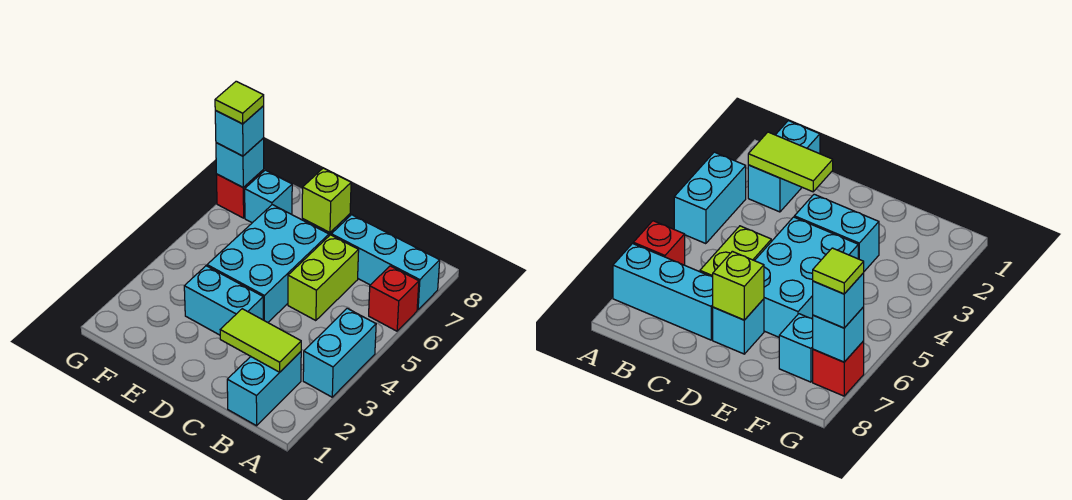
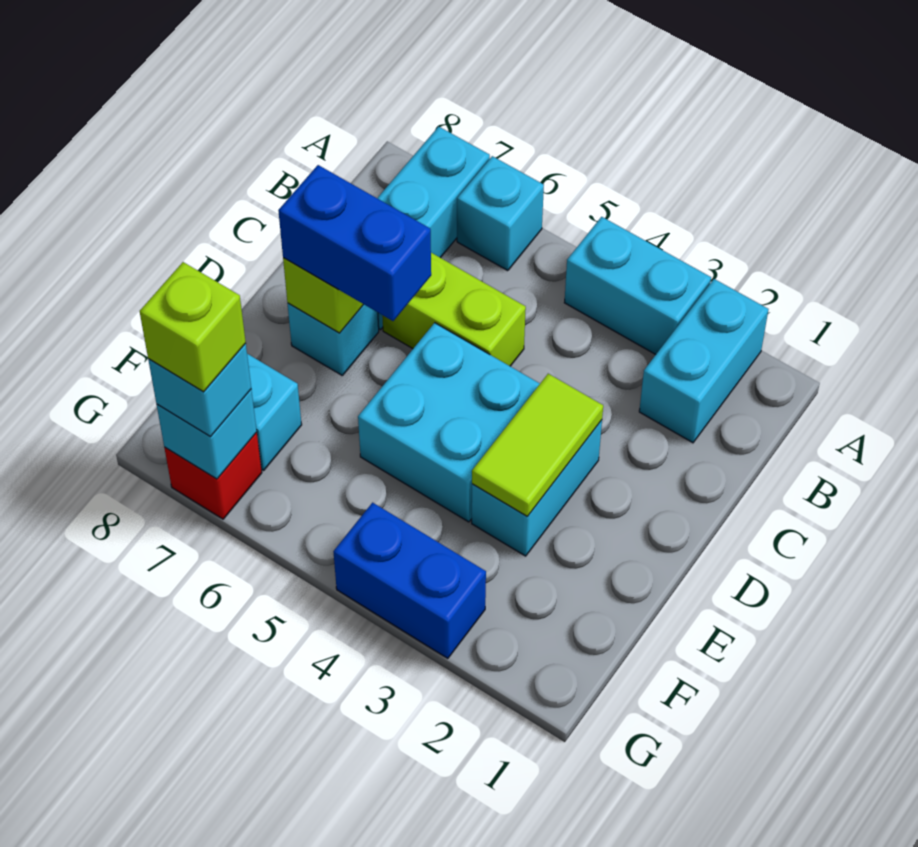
red 1x1 brick [369,266,419,331] -> cyan 1x1 brick [457,156,544,271]
cyan 1x2 brick [227,352,301,426] -> cyan 1x2 brick turned to [639,279,768,443]
lime 1x2 tile [220,309,301,372] -> lime 1x2 tile moved to [472,374,603,517]
cyan 2x3 brick [207,205,329,322] -> cyan 2x2 brick [358,323,540,522]
none -> blue 1x2 brick [278,165,431,321]
none -> blue 1x2 brick [333,503,486,658]
lime 1x1 tile [215,81,264,124] -> lime 1x1 brick [140,262,246,392]

